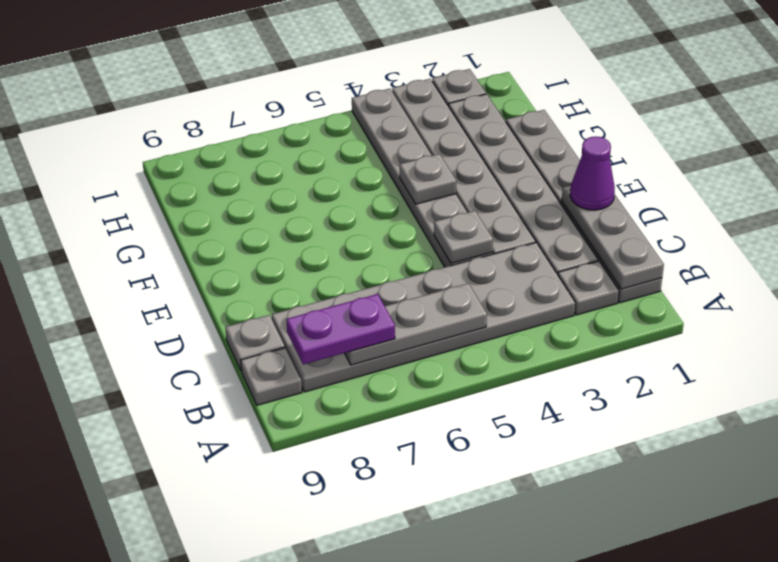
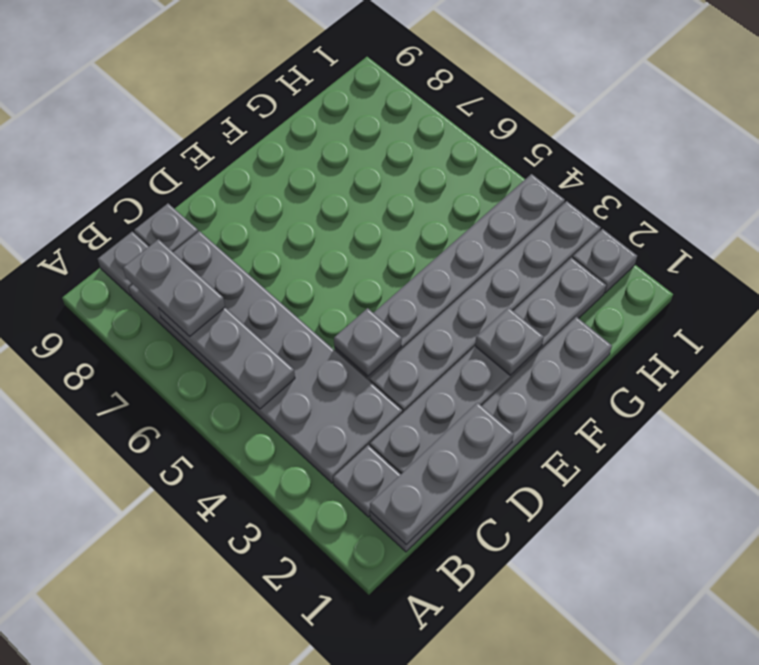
purple 1x2 plate [287,294,395,364] -> grey 1x2 plate [123,239,225,336]
purple 1x1 cone [570,136,615,210] -> none
grey 1x1 plate [400,154,456,204] -> grey 1x1 plate moved to [475,307,544,375]

